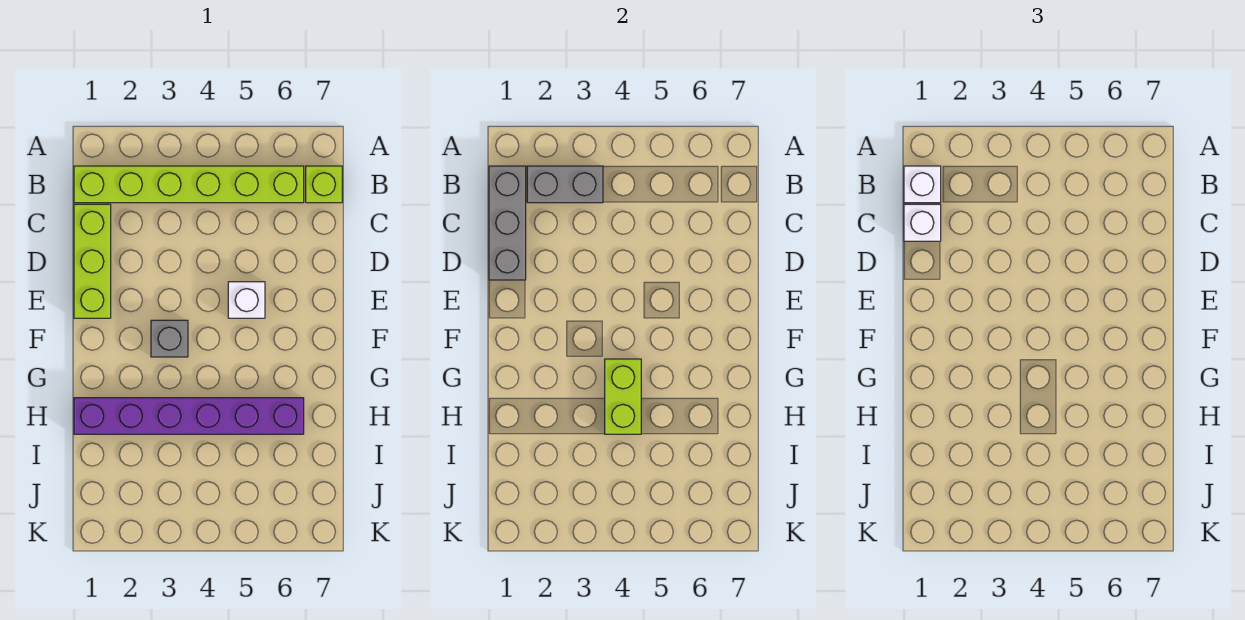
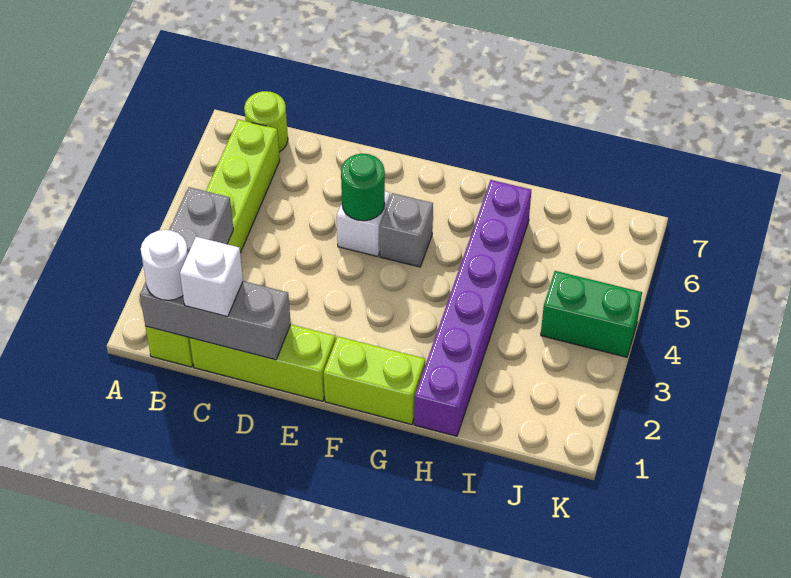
white 1x1 brick [904,166,941,203] -> white 1x1 round brick [141,230,188,300]
lime 1x1 brick [306,166,342,203] -> lime 1x1 round brick [244,91,288,152]
none -> green 1x1 round brick [341,153,385,221]
grey 1x1 brick [151,320,188,357] -> grey 1x1 brick moved to [380,193,433,267]
lime 1x2 brick [605,359,641,434] -> lime 1x2 brick moved to [324,336,425,425]
none -> green 1x2 brick [541,271,642,357]

